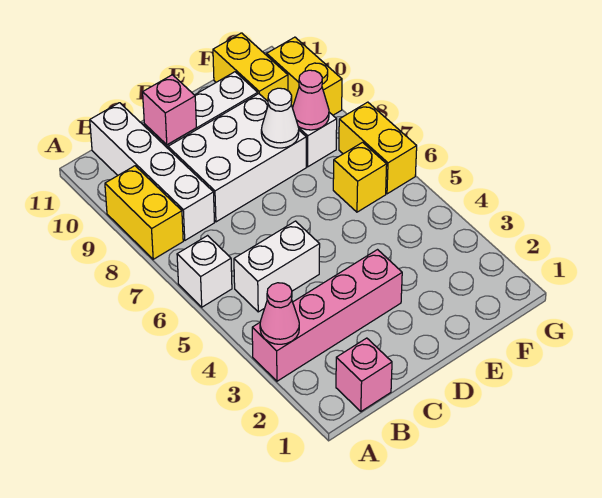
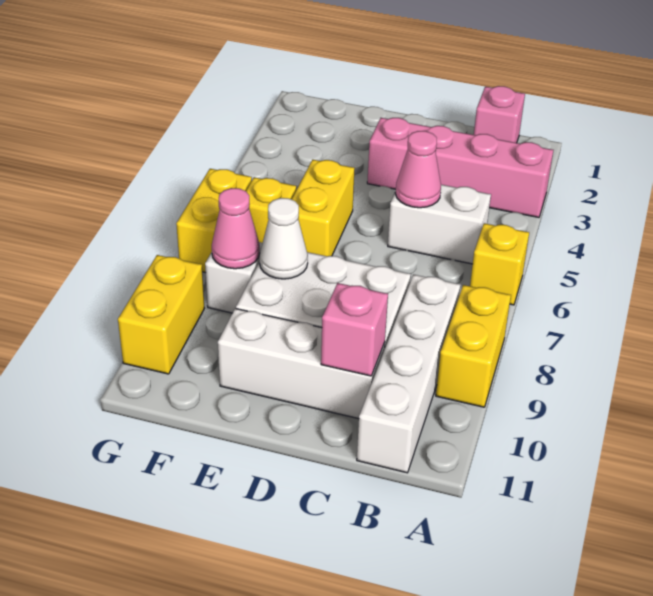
pink 1x1 cone [260,283,299,344] -> pink 1x1 cone moved to [395,131,441,208]
white 1x1 brick [177,236,232,307] -> yellow 1x1 brick [470,223,529,305]
yellow 1x2 brick [213,33,288,101] -> yellow 1x2 brick moved to [292,160,355,256]

